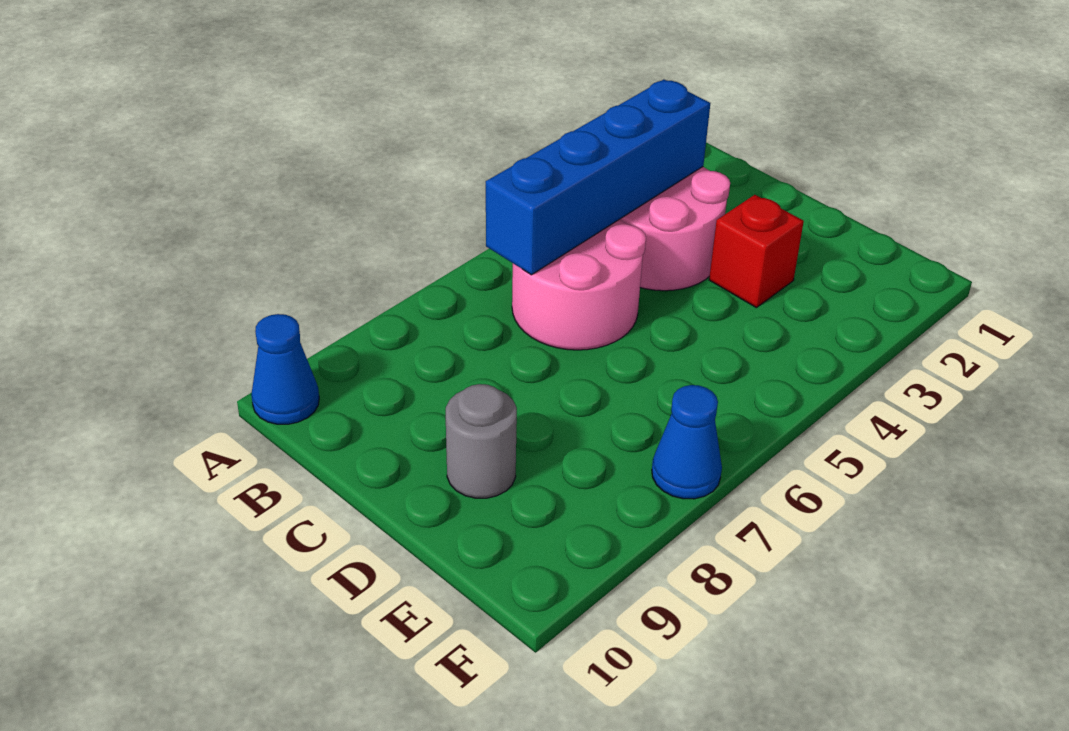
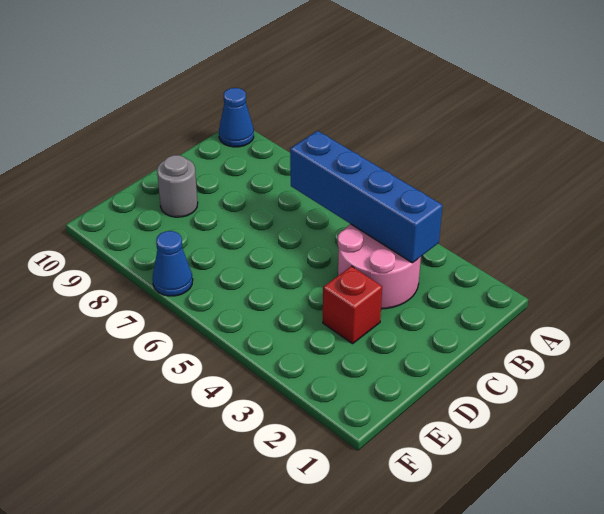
pink 2x2 round brick [512,219,646,350] -> none

